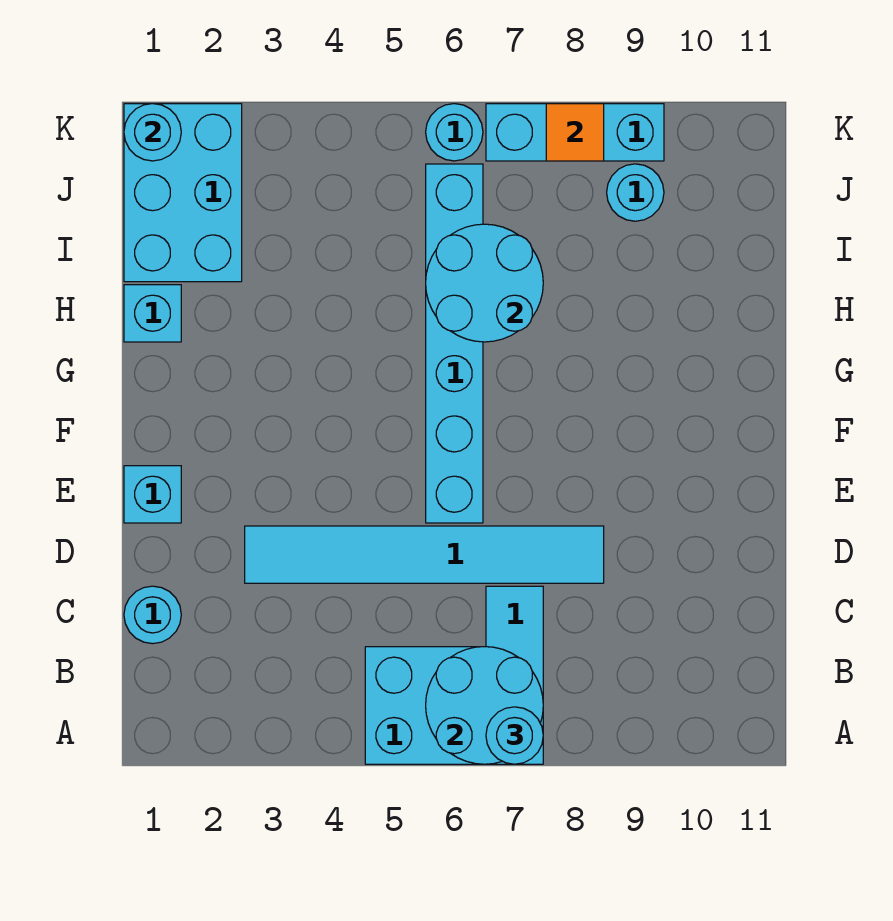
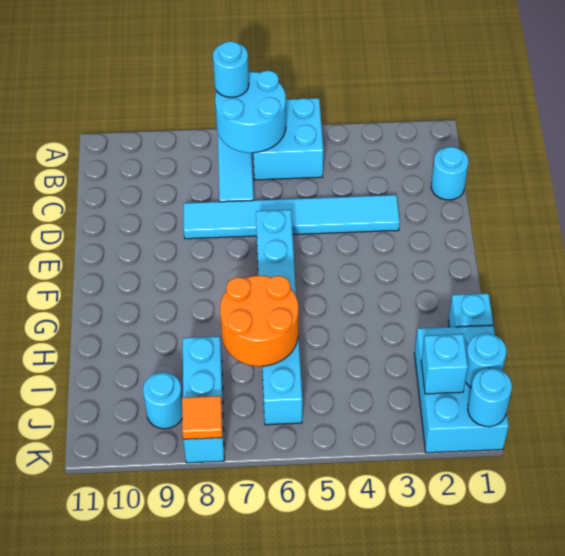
cyan 1x1 brick [124,466,181,523] -> cyan 1x1 brick moved to [421,334,468,394]
cyan 2x2 round brick [426,224,543,342] -> orange 2x2 round brick [220,275,298,366]
cyan 1x1 round brick [426,104,483,161] -> cyan 1x1 round brick moved to [465,333,507,387]
cyan 1x3 brick [486,104,664,161] -> cyan 1x3 brick turned to [183,336,224,463]

